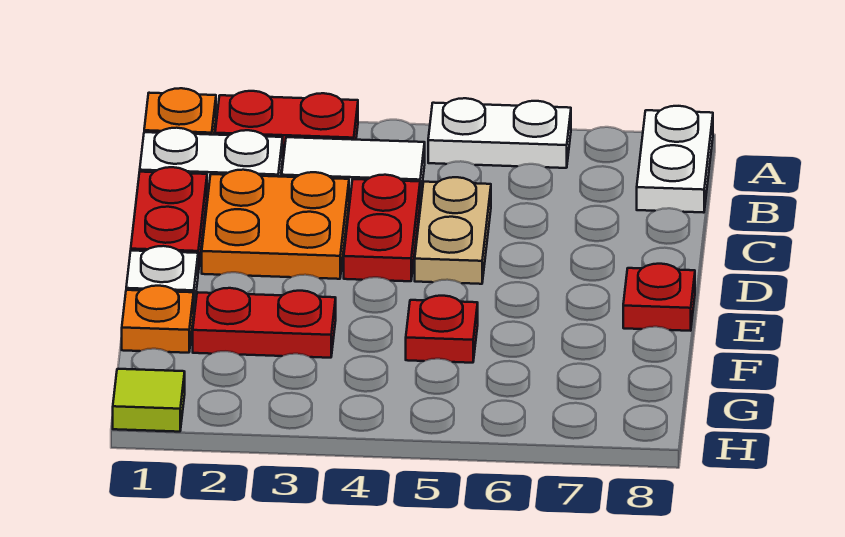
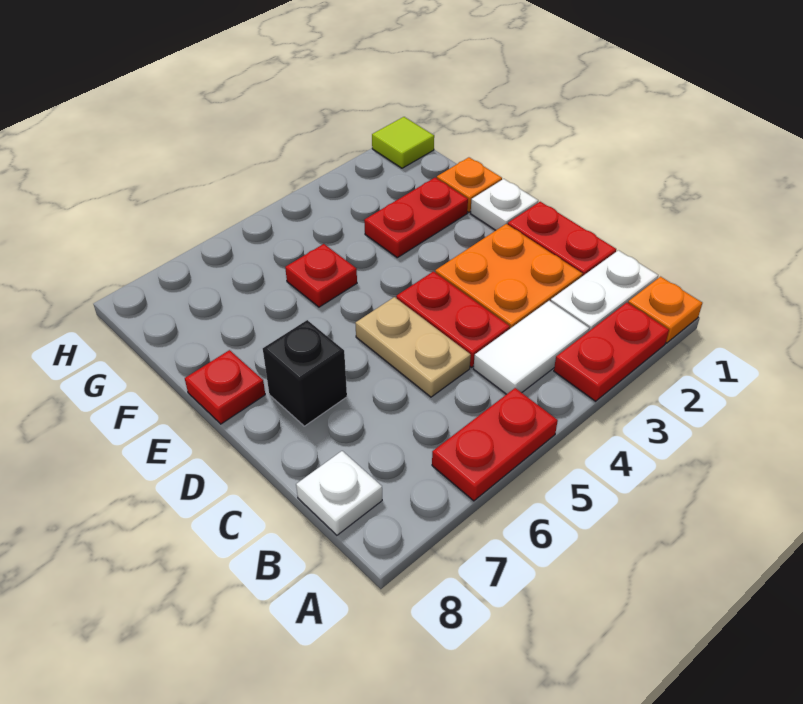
white 1x2 plate [428,98,571,168] -> red 1x2 plate [432,388,558,501]
white 1x2 plate [637,106,713,213] -> white 1x1 plate [296,451,382,535]
none -> black 1x1 brick [263,320,347,426]

